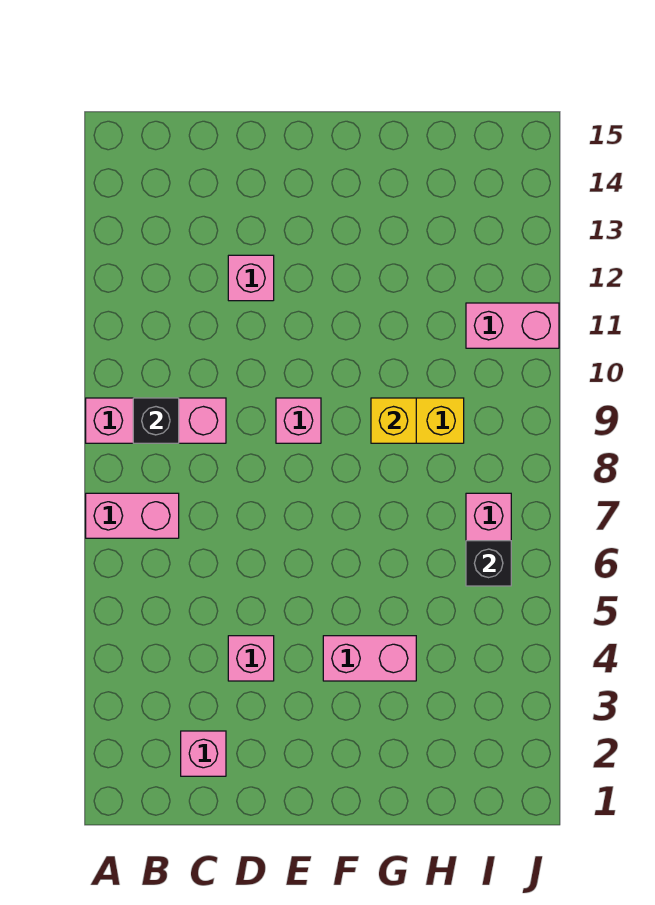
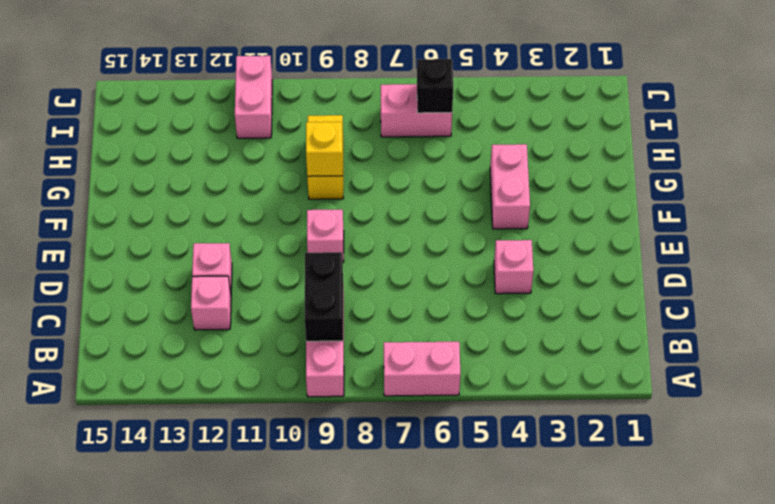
pink 1x2 brick [86,493,179,538] -> pink 1x2 brick turned to [384,342,460,396]
black 1x1 brick [133,398,179,443] -> black 1x2 brick [305,252,343,341]
pink 1x1 brick [181,731,226,776] -> pink 1x1 brick moved to [191,276,231,330]

